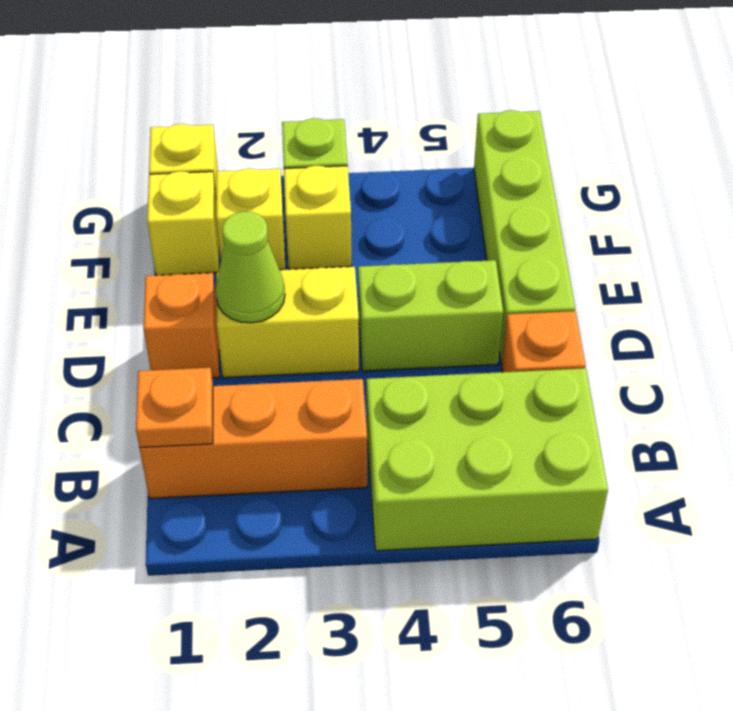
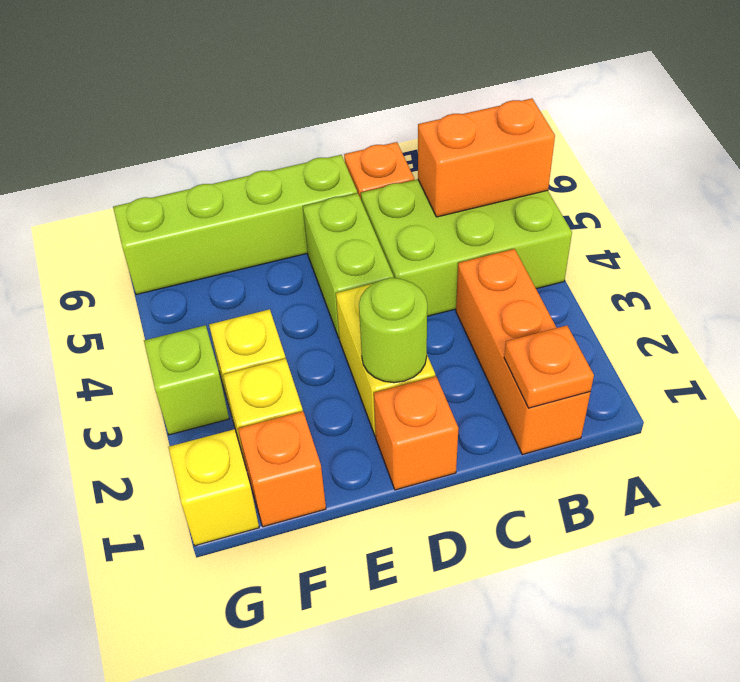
lime 2x3 brick [367,368,608,551] -> lime 2x3 brick turned to [361,179,572,316]
none -> orange 1x2 brick [418,98,555,217]
lime 1x1 cone [215,211,285,323] -> lime 1x1 round brick [359,278,427,383]
yellow 1x1 brick [147,171,219,275] -> orange 1x1 brick [238,411,326,527]

